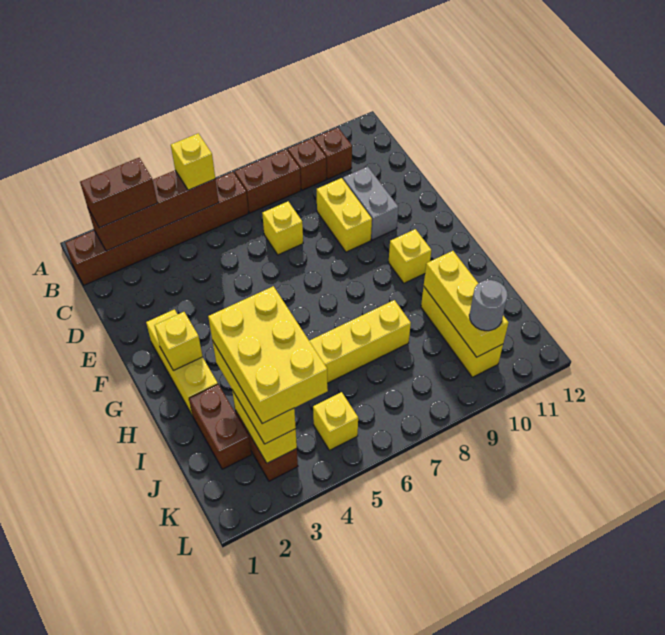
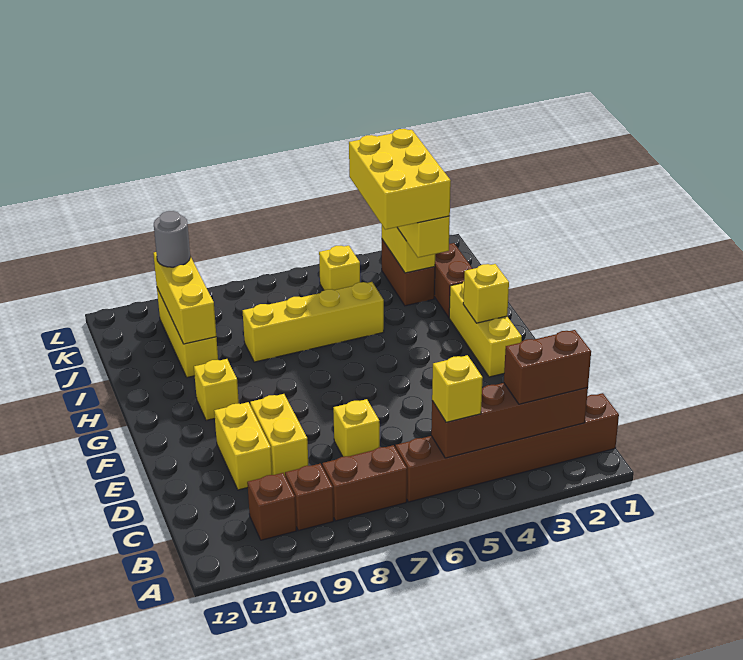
grey 1x2 brick [343,167,398,240] -> yellow 1x2 brick [214,402,272,490]

